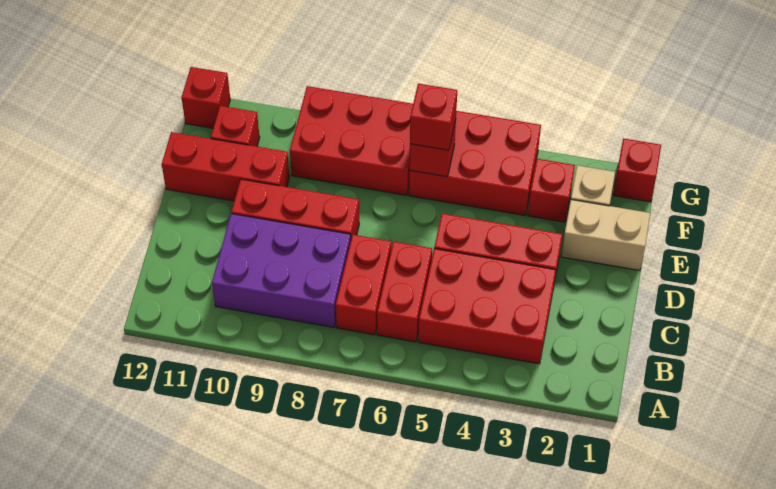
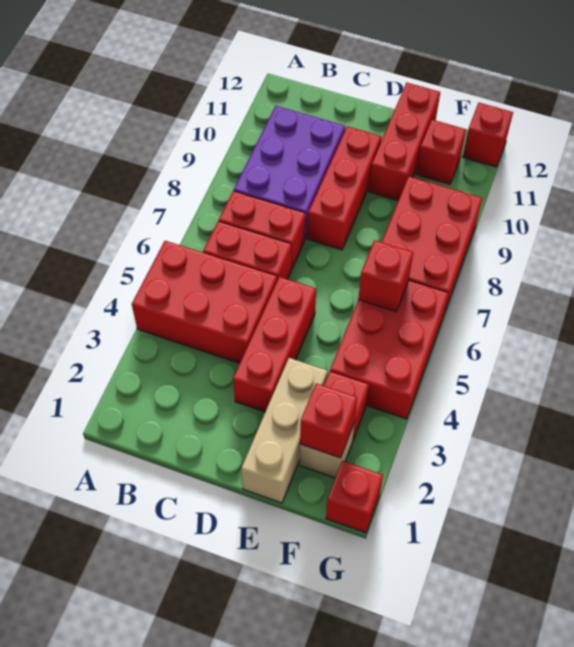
red 2x3 brick [418,249,556,364] -> red 2x3 brick turned to [132,241,277,363]
tan 1x2 brick [561,200,650,270] -> tan 1x3 brick [241,358,327,503]
red 1x1 brick [410,83,457,150] -> red 1x1 brick moved to [300,383,358,458]

